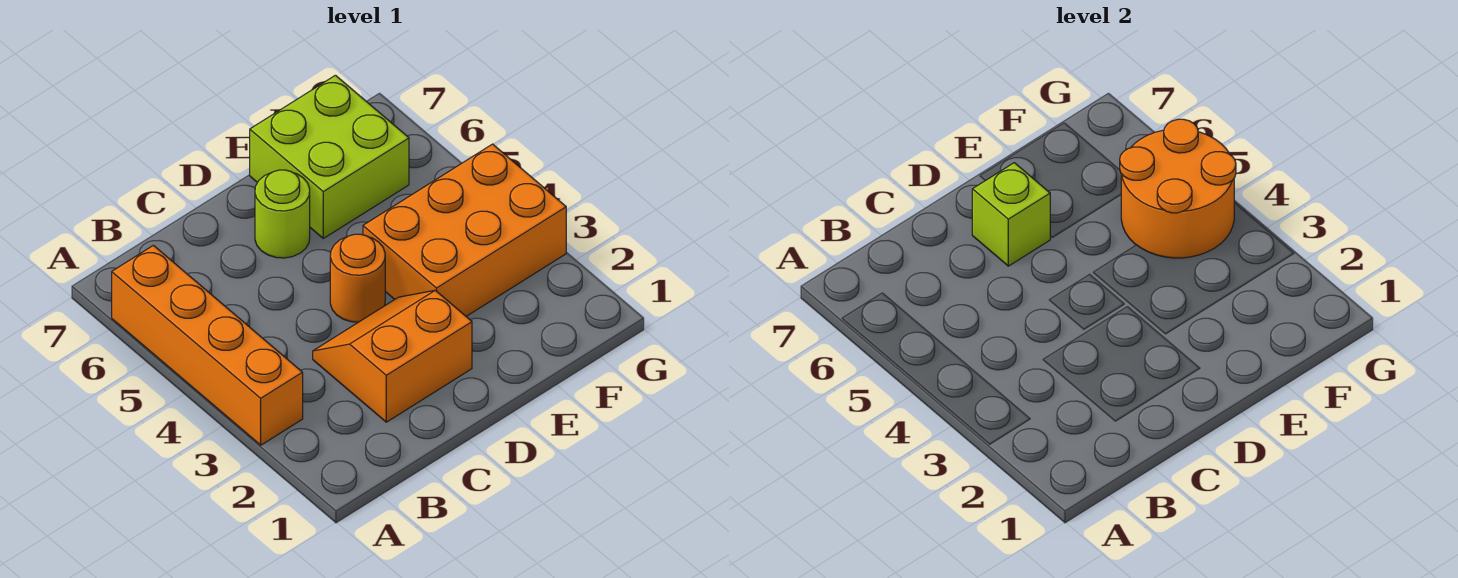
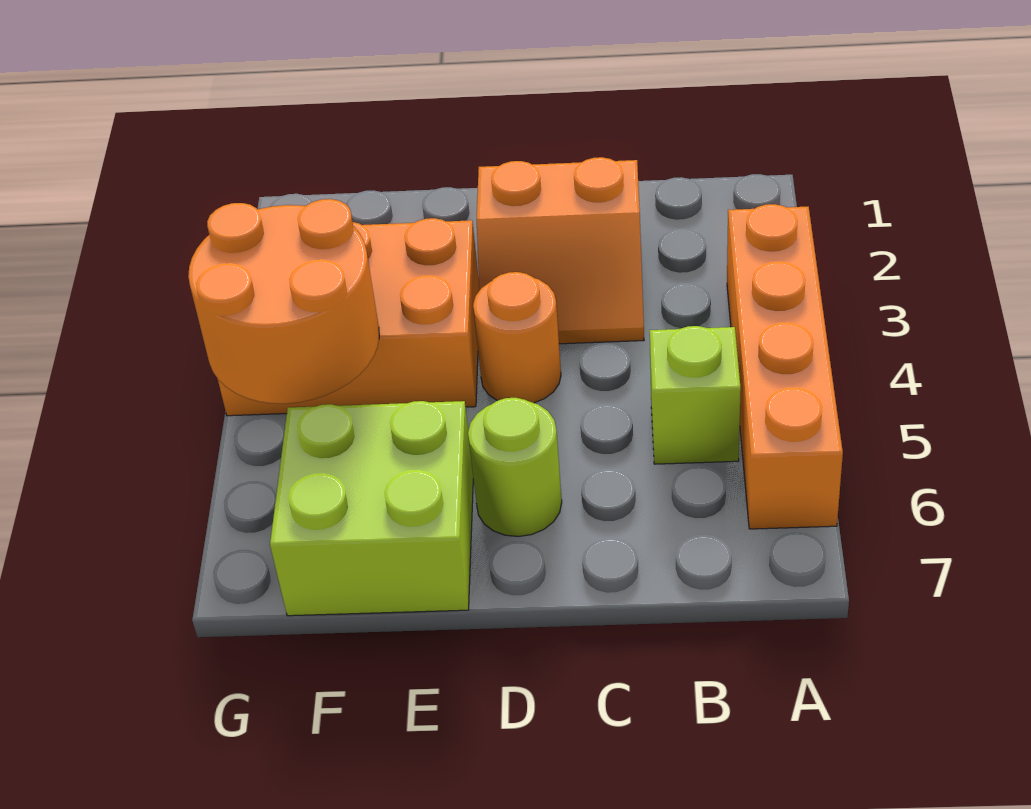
lime 1x1 brick [972,163,1050,266] -> lime 1x1 brick moved to [650,326,741,464]

